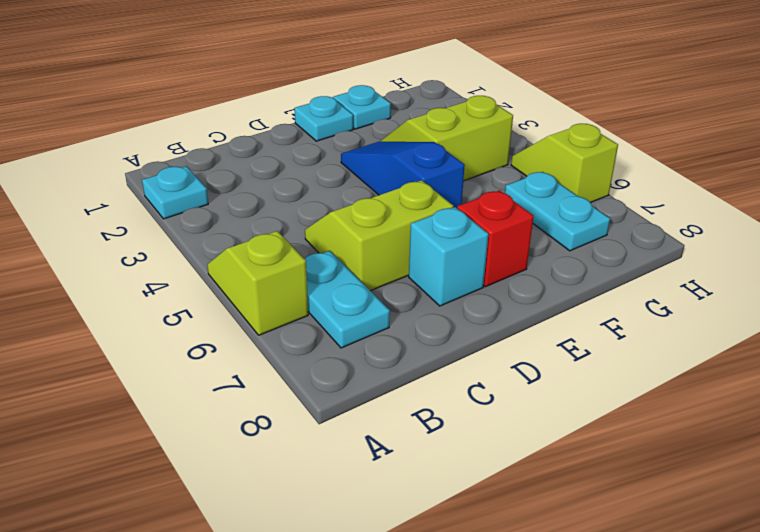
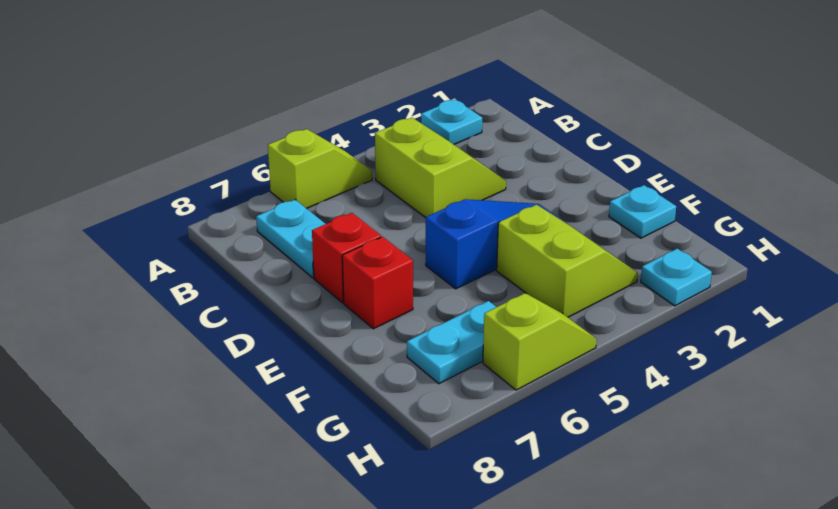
cyan 1x2 plate [305,251,390,348] -> cyan 1x2 plate turned to [256,200,325,278]
lime 2x2 slope [305,180,453,291] -> lime 2x2 slope moved to [375,118,506,218]
cyan 1x1 brick [409,207,488,306] -> red 1x1 brick [312,213,381,303]
cyan 1x1 plate [294,96,353,141] -> cyan 1x1 plate moved to [641,249,712,306]

